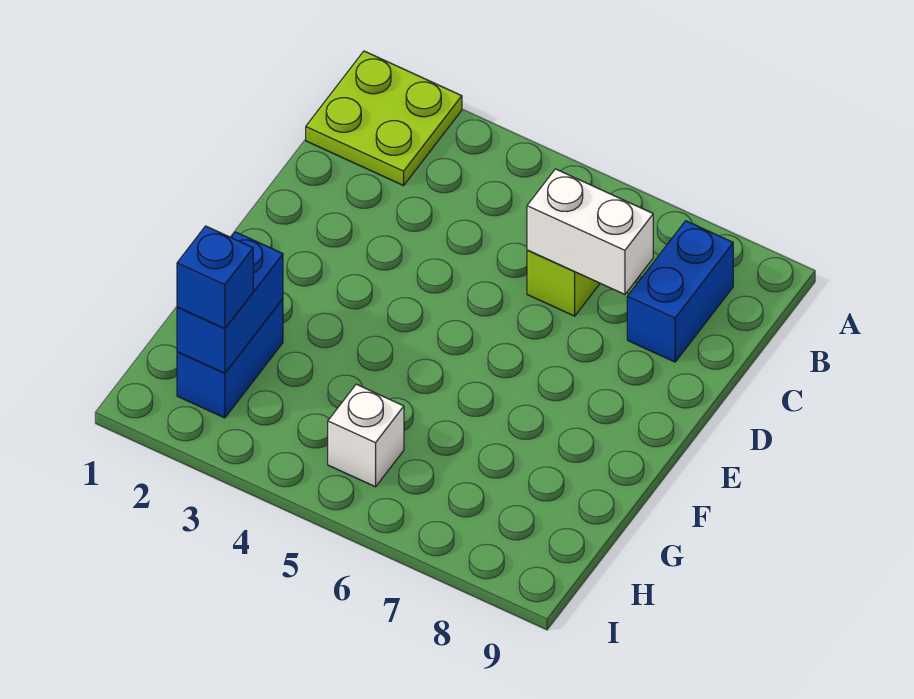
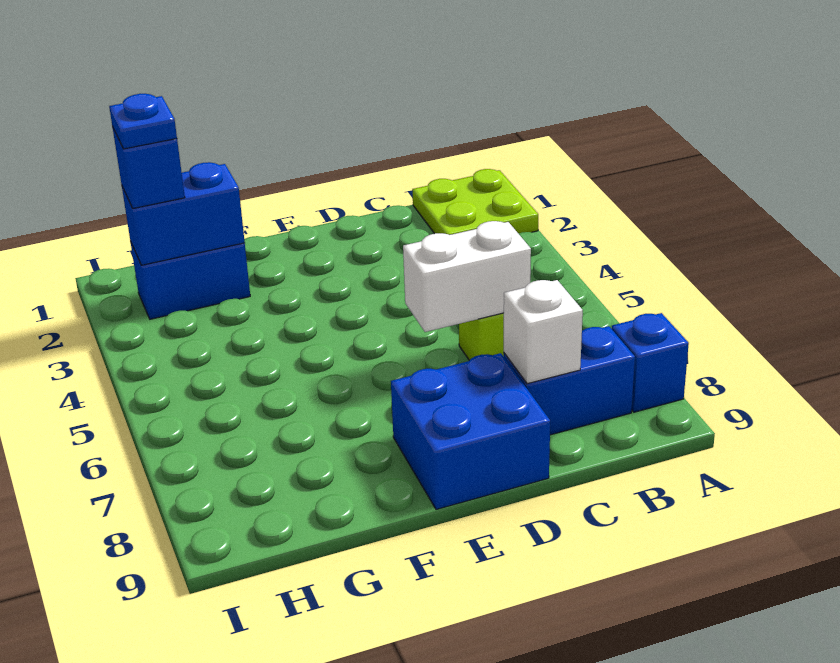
none -> blue 1x1 brick [611,313,689,412]
white 1x2 brick [527,169,653,294] -> white 1x2 brick turned to [403,221,531,332]
none -> blue 2x2 brick [391,353,550,510]
none -> blue 1x1 plate [109,94,177,149]
white 1x1 brick [328,384,404,487] -> white 1x1 brick moved to [504,280,583,384]

